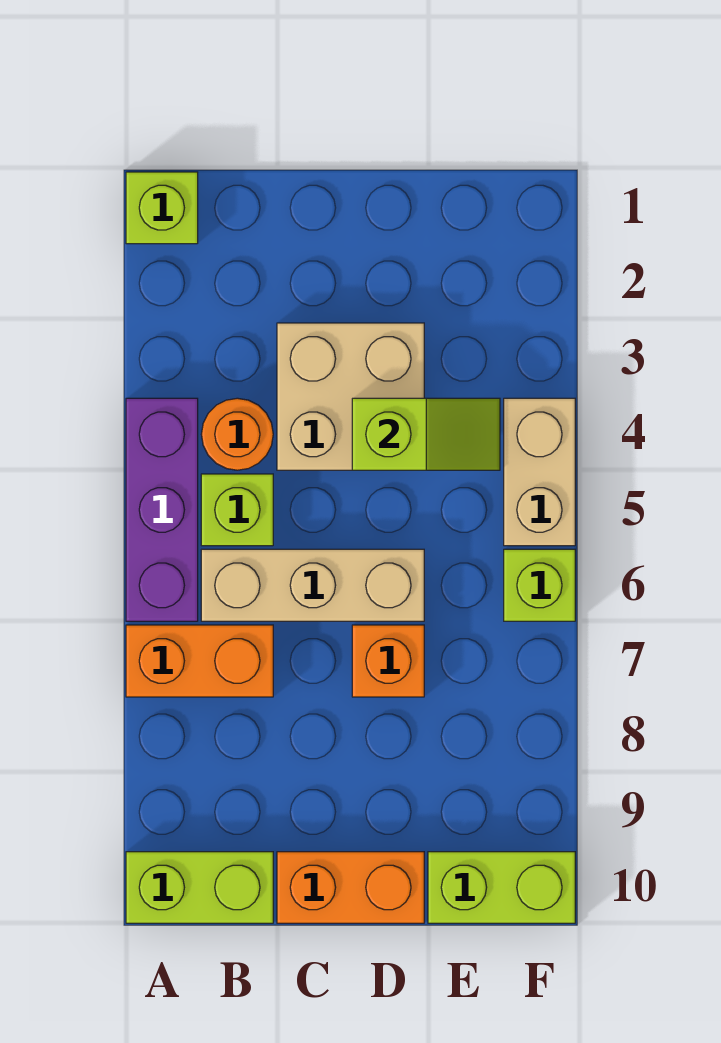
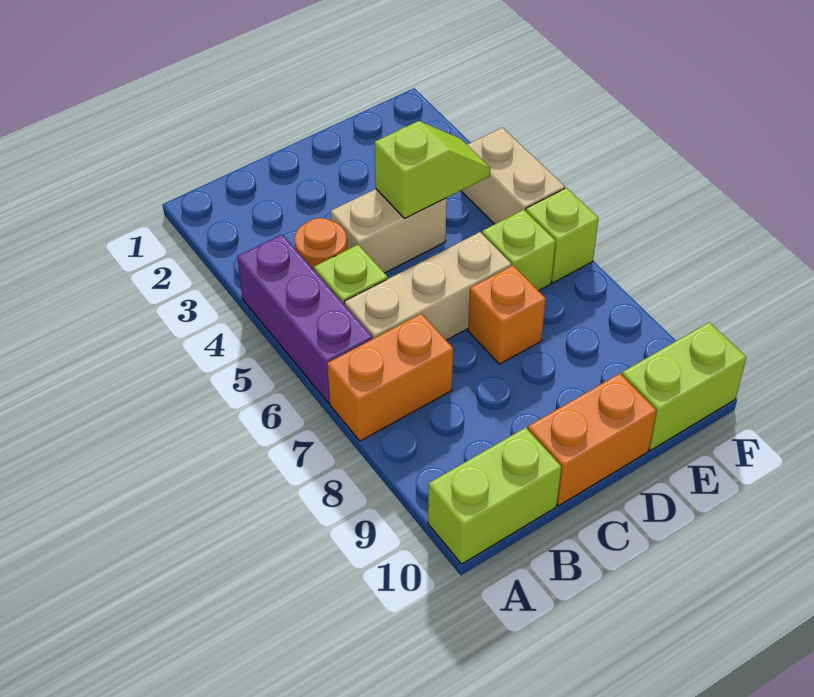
lime 1x1 brick [126,172,198,244] -> lime 1x1 brick moved to [482,210,555,291]
tan 2x2 brick [277,323,424,470] -> tan 1x2 brick [331,189,447,273]

